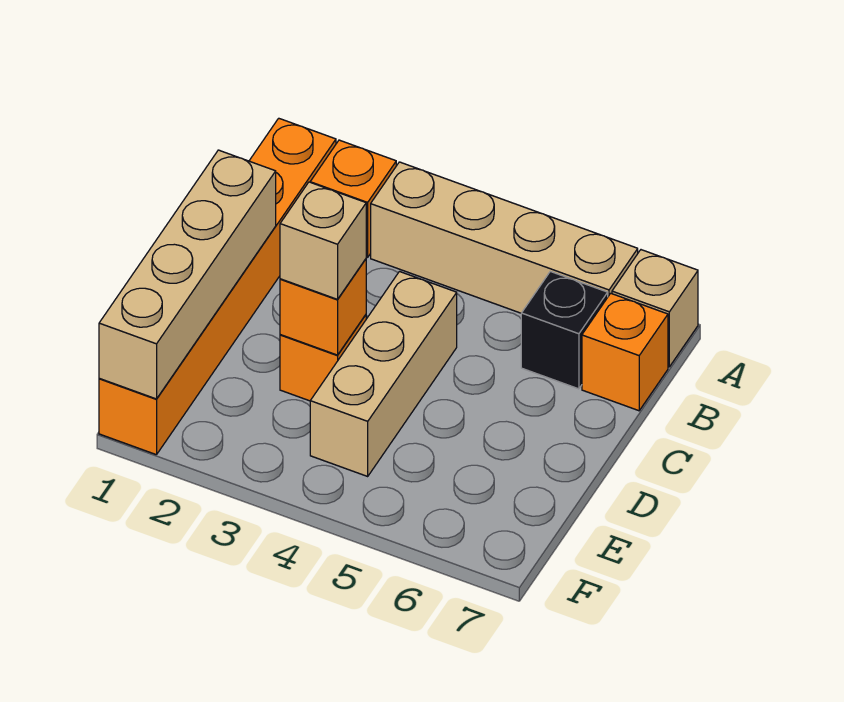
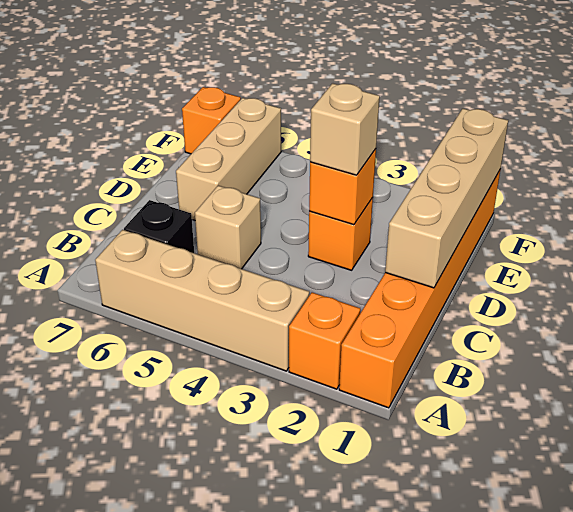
tan 1x1 brick [612,250,698,367] -> tan 1x1 brick moved to [195,186,261,269]
orange 1x1 brick [582,293,668,411] -> orange 1x1 brick moved to [182,87,241,154]
tan 1x3 brick [310,272,457,476] -> tan 1x3 brick moved to [176,98,281,220]

